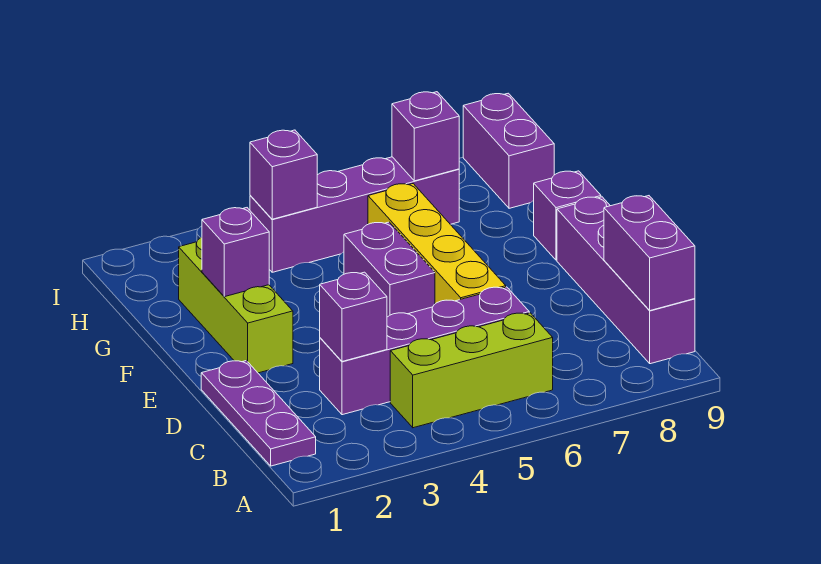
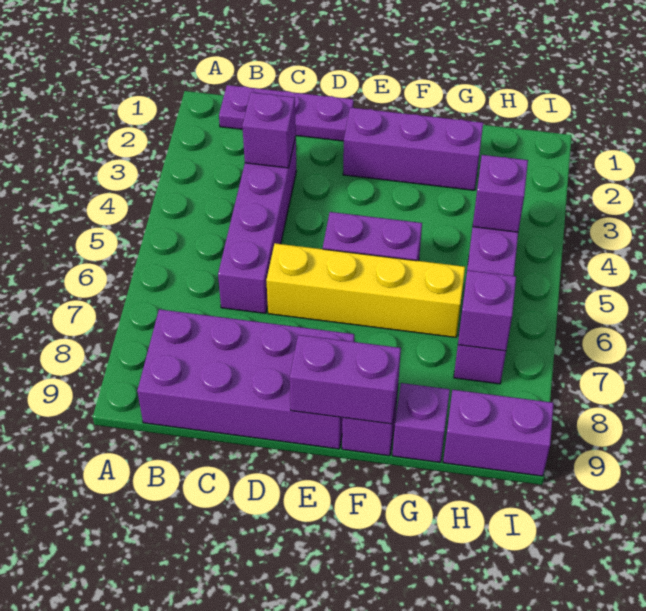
lime 1x3 brick [390,313,553,428] -> none
purple 1x4 brick [557,197,695,364] -> purple 2x4 brick [137,309,354,449]
purple 1x2 brick [604,196,695,311] -> purple 1x2 brick moved to [290,335,401,424]
lime 1x3 brick [179,237,293,373] -> purple 1x3 brick [343,107,483,190]
purple 1x1 brick [202,208,269,297] -> purple 1x1 brick moved to [392,383,450,462]

